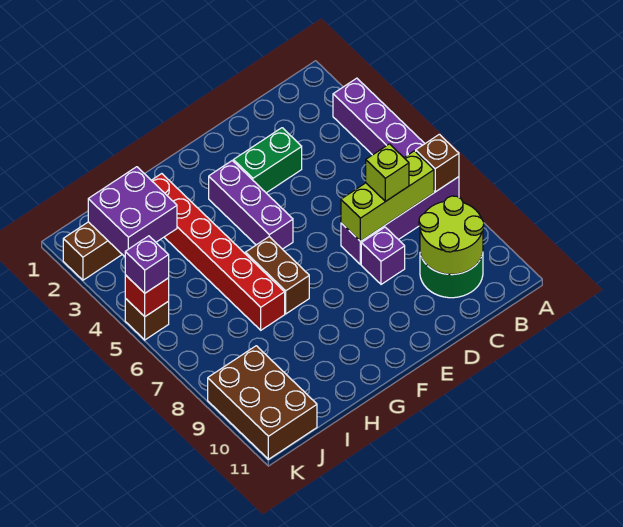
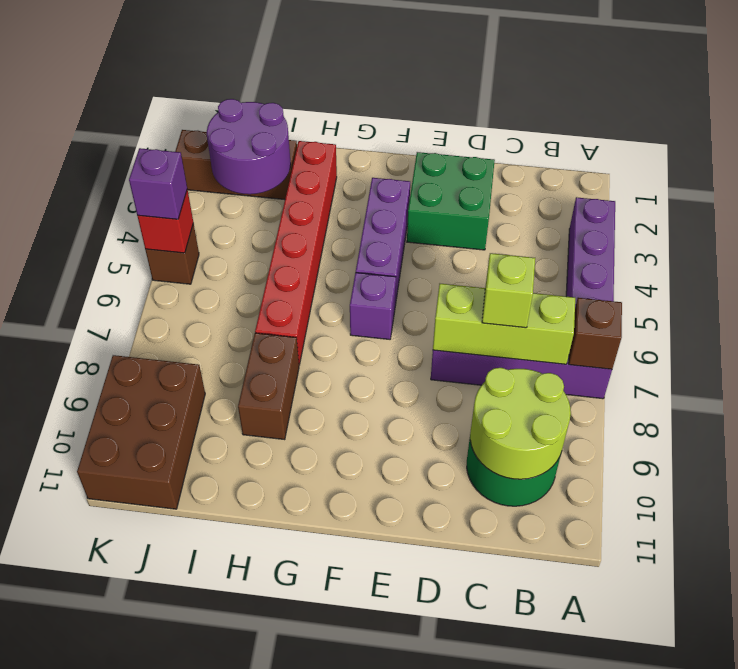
green 1x2 brick [233,128,302,193] -> green 2x2 brick [407,152,495,250]
purple 1x1 brick [361,227,405,284] -> purple 1x1 brick moved to [350,273,396,339]
brown 1x2 brick [245,237,309,314] -> brown 1x2 brick moved to [238,333,299,439]
purple 2x2 brick [88,167,177,257] -> purple 2x2 round brick [207,99,291,194]

